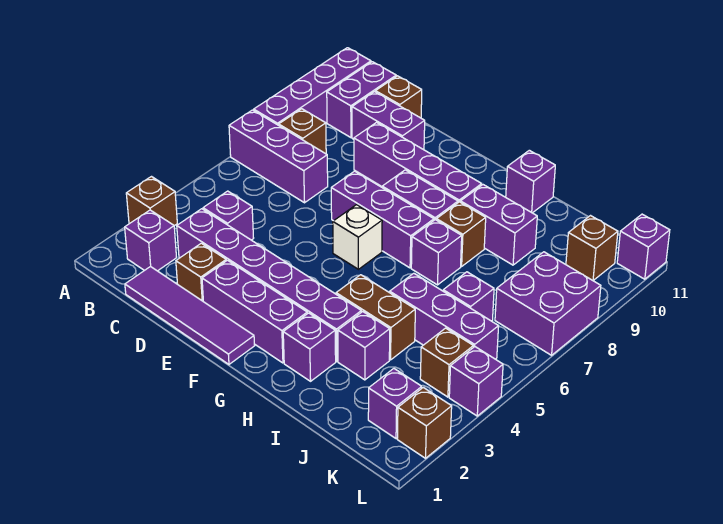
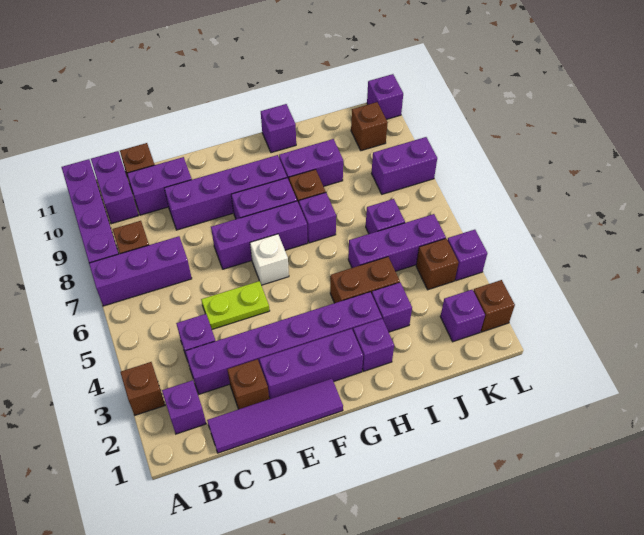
none -> lime 1x2 plate [201,281,270,329]
purple 2x2 brick [495,252,601,355] -> purple 1x2 brick [372,137,437,194]

